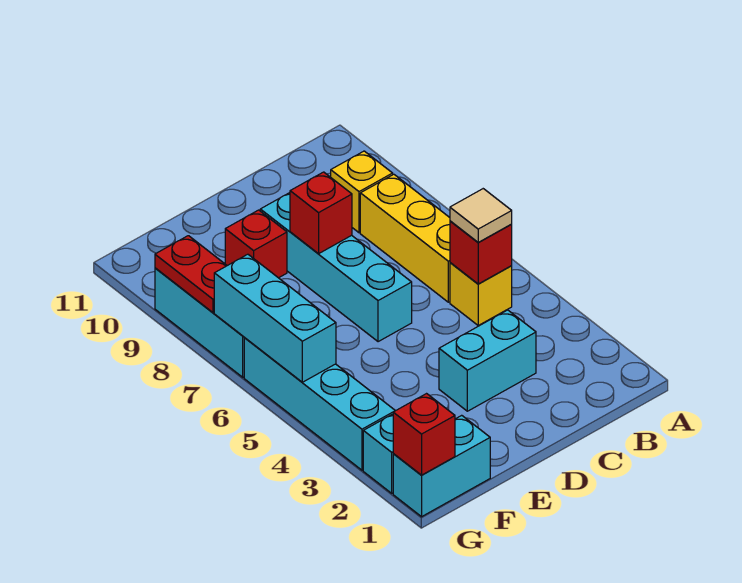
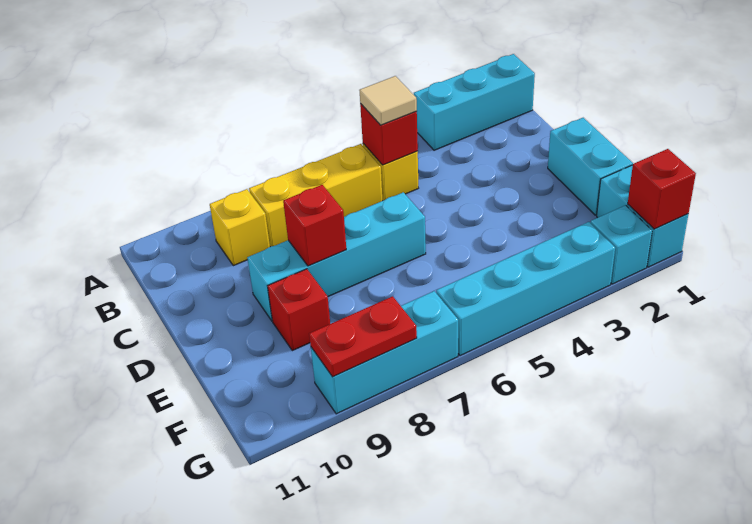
cyan 1x2 brick [439,310,536,411] -> cyan 1x2 brick moved to [548,118,633,215]
cyan 1x3 brick [214,254,336,382] -> cyan 1x3 brick moved to [414,54,535,150]

